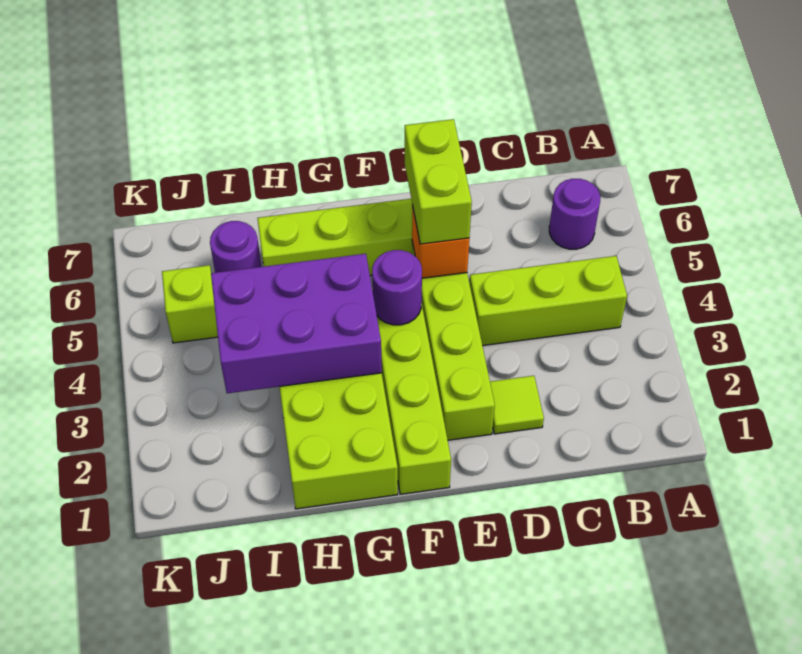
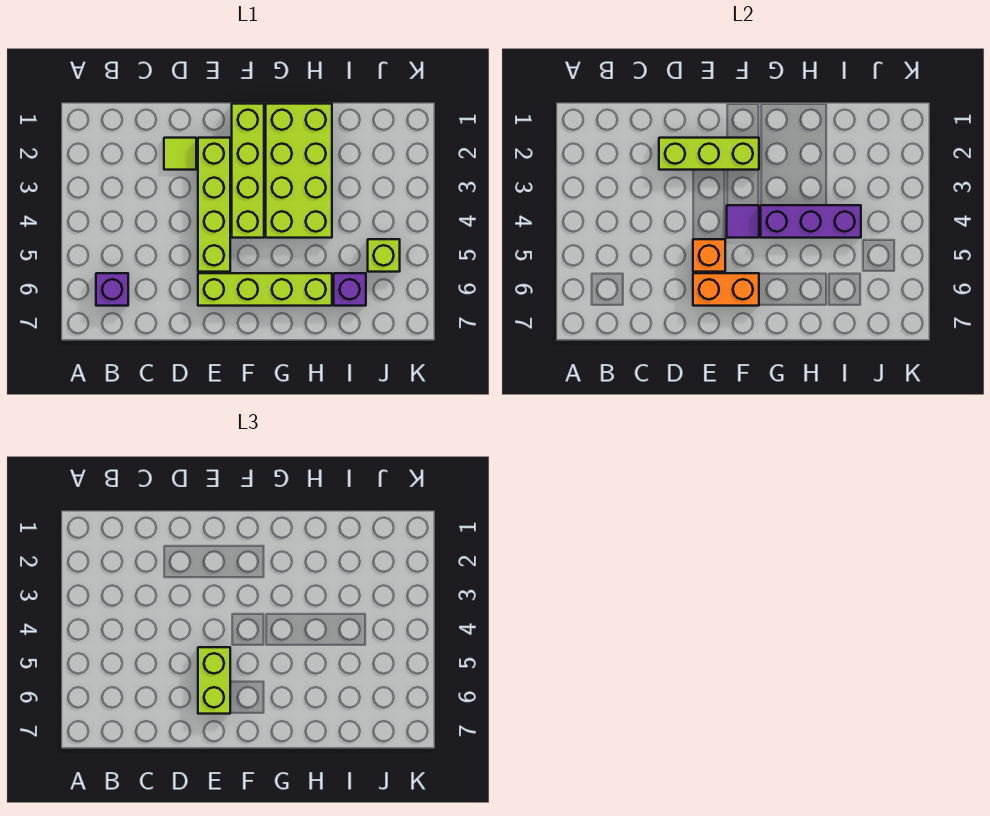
lime 1x3 brick [469,256,627,346] -> lime 1x3 brick moved to [659,138,759,170]
purple 1x1 round brick [549,179,600,249] -> purple 1x1 brick [96,273,128,306]
none -> orange 1x2 brick [693,273,759,306]
purple 1x1 round brick [372,250,422,325] -> purple 1x1 tile [727,205,759,238]
purple 2x3 brick [211,254,382,393] -> purple 1x3 brick [761,205,861,238]
purple 1x1 round brick [210,221,261,273] -> purple 1x1 brick [334,273,366,306]

